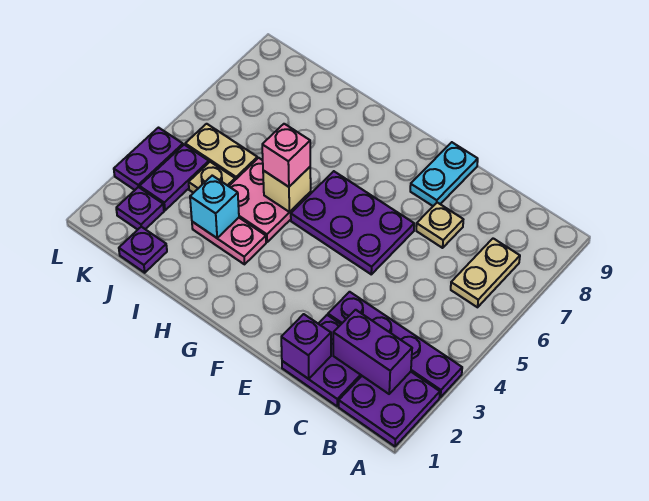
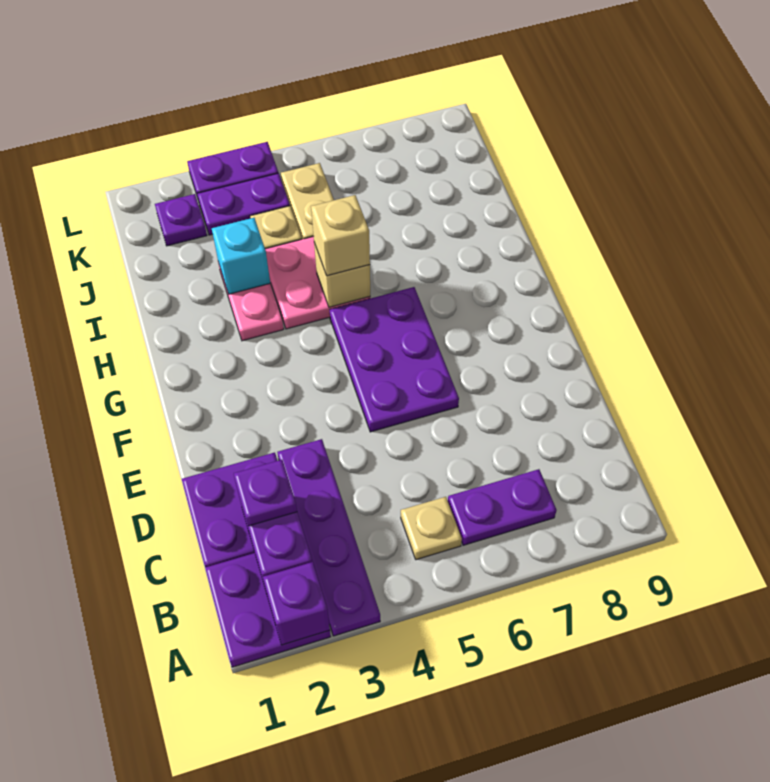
tan 1x2 plate [451,238,520,307] -> purple 1x2 plate [448,469,556,545]
purple 1x1 brick [281,314,331,379] -> purple 1x1 brick moved to [263,562,330,645]
tan 1x1 plate [416,203,463,248] -> tan 1x1 plate moved to [401,497,462,560]
cyan 1x2 plate [410,142,478,206] -> none
pink 1x1 brick [262,124,310,187] -> tan 1x1 brick [311,195,370,276]
purple 1x1 plate [119,227,167,273] -> purple 1x1 plate moved to [234,460,297,526]

